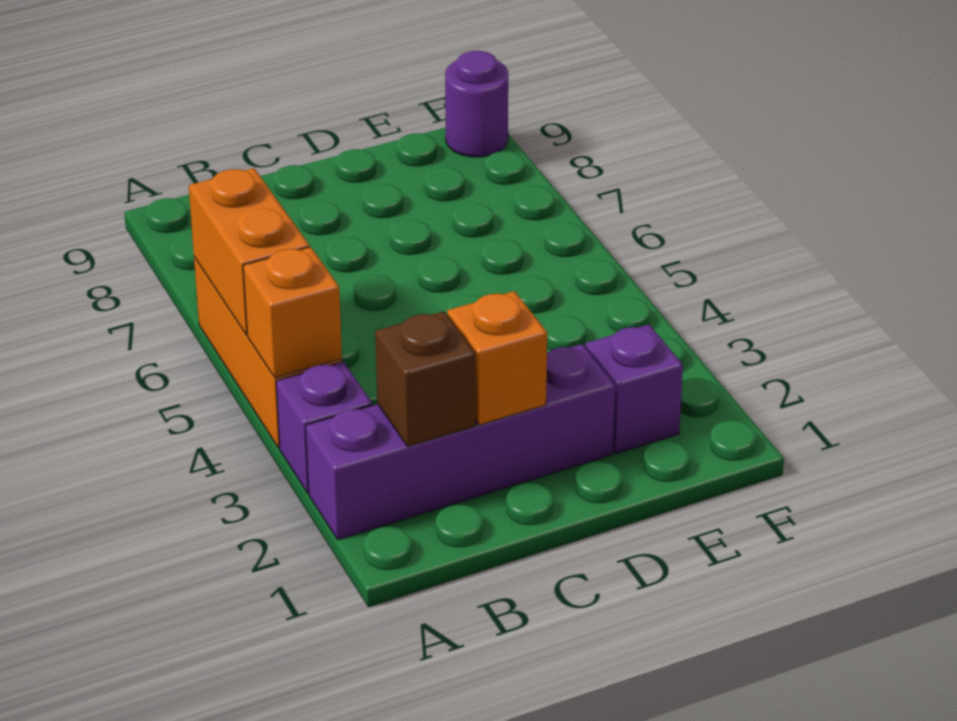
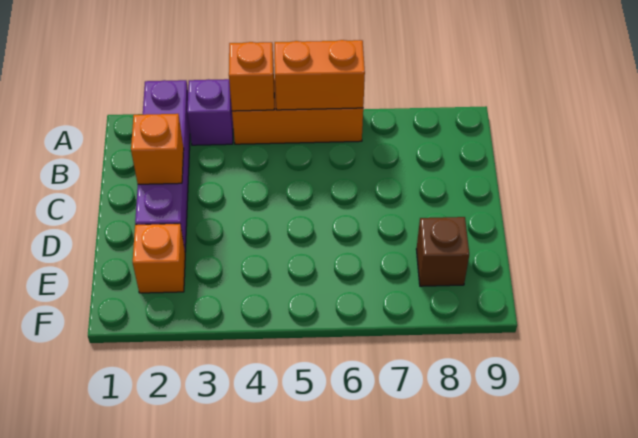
brown 1x1 brick [375,311,476,447] -> brown 1x1 brick moved to [416,217,469,286]
purple 1x1 brick [585,325,683,454] -> orange 1x1 brick [133,224,185,293]
purple 1x1 round brick [445,51,508,157] -> none

